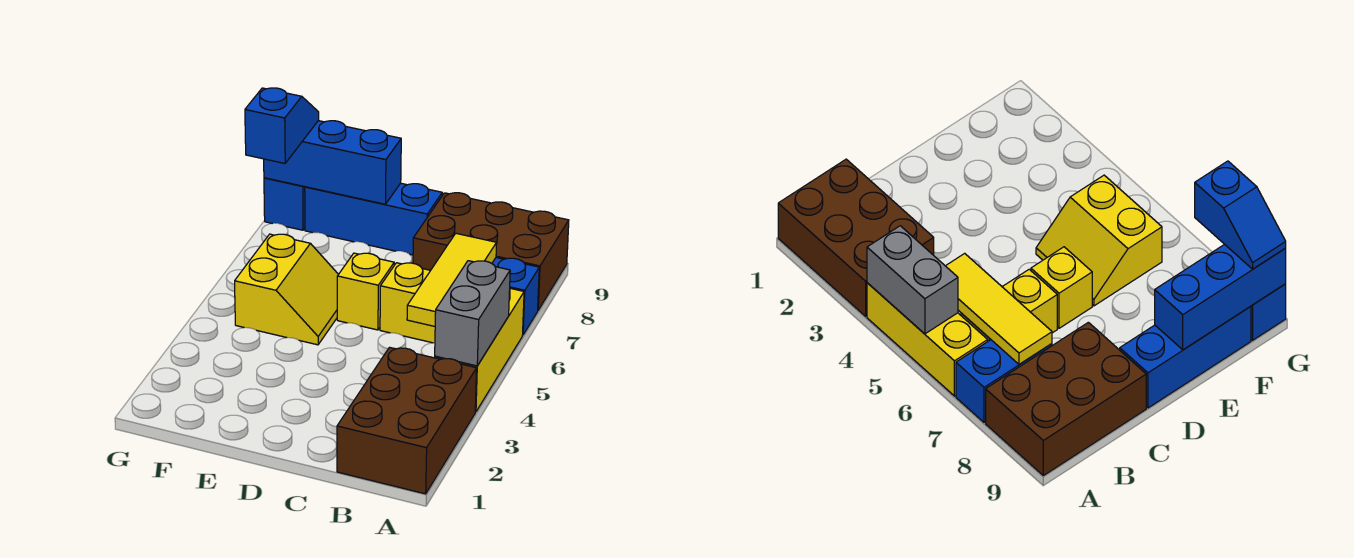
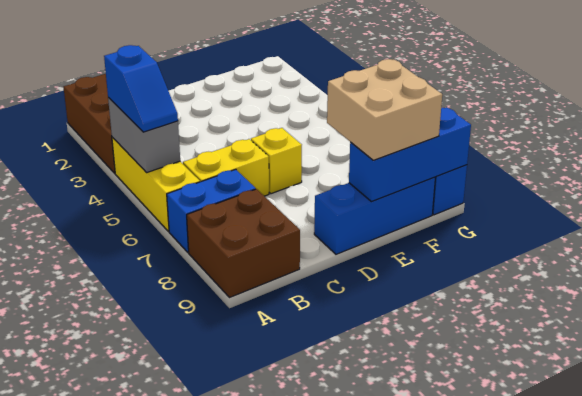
brown 2x3 brick [413,193,569,310] -> brown 2x2 brick [187,189,300,298]
yellow 1x3 tile [407,233,497,326] -> none
yellow 2x2 slope [235,234,339,345] -> none
none -> tan 2x2 brick [327,59,442,160]
blue 1x2 slope [245,88,319,163] -> blue 1x2 slope moved to [104,45,178,132]

